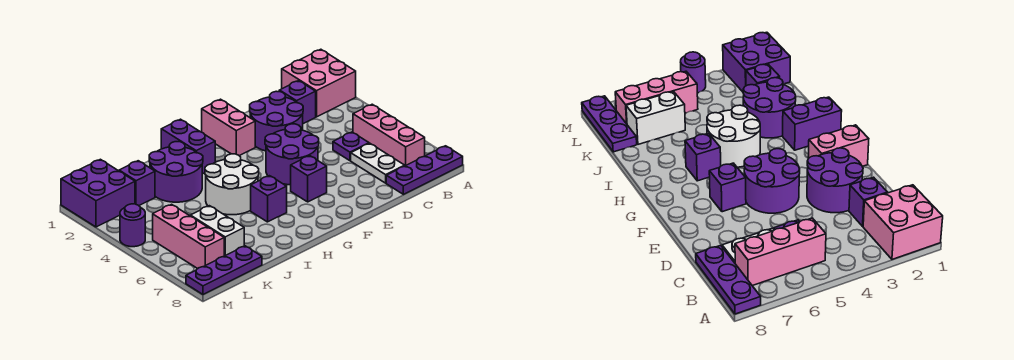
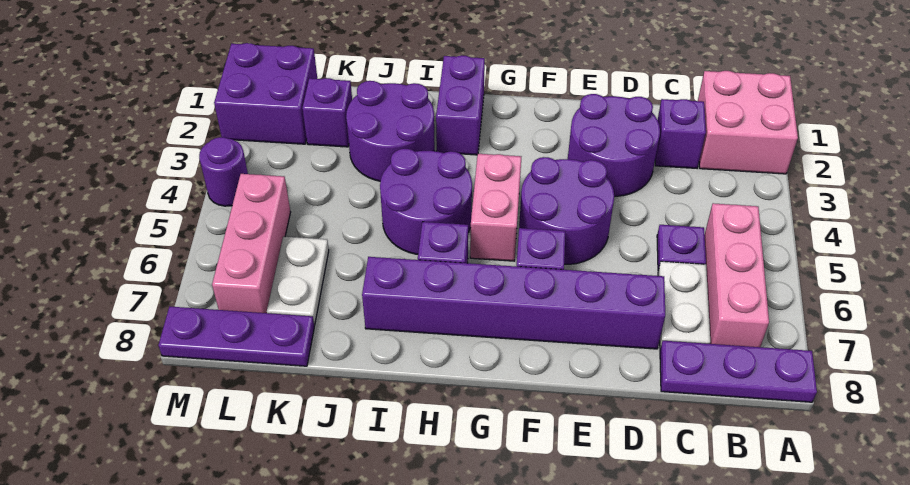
none -> purple 1x6 brick [362,257,665,349]
pink 1x2 brick [202,99,255,156] -> pink 1x2 brick moved to [470,154,521,261]
white 2x2 round brick [205,154,259,215] -> purple 2x2 round brick [380,149,472,254]
white 1x2 brick [190,206,244,256] -> white 1x2 plate [267,237,329,325]

